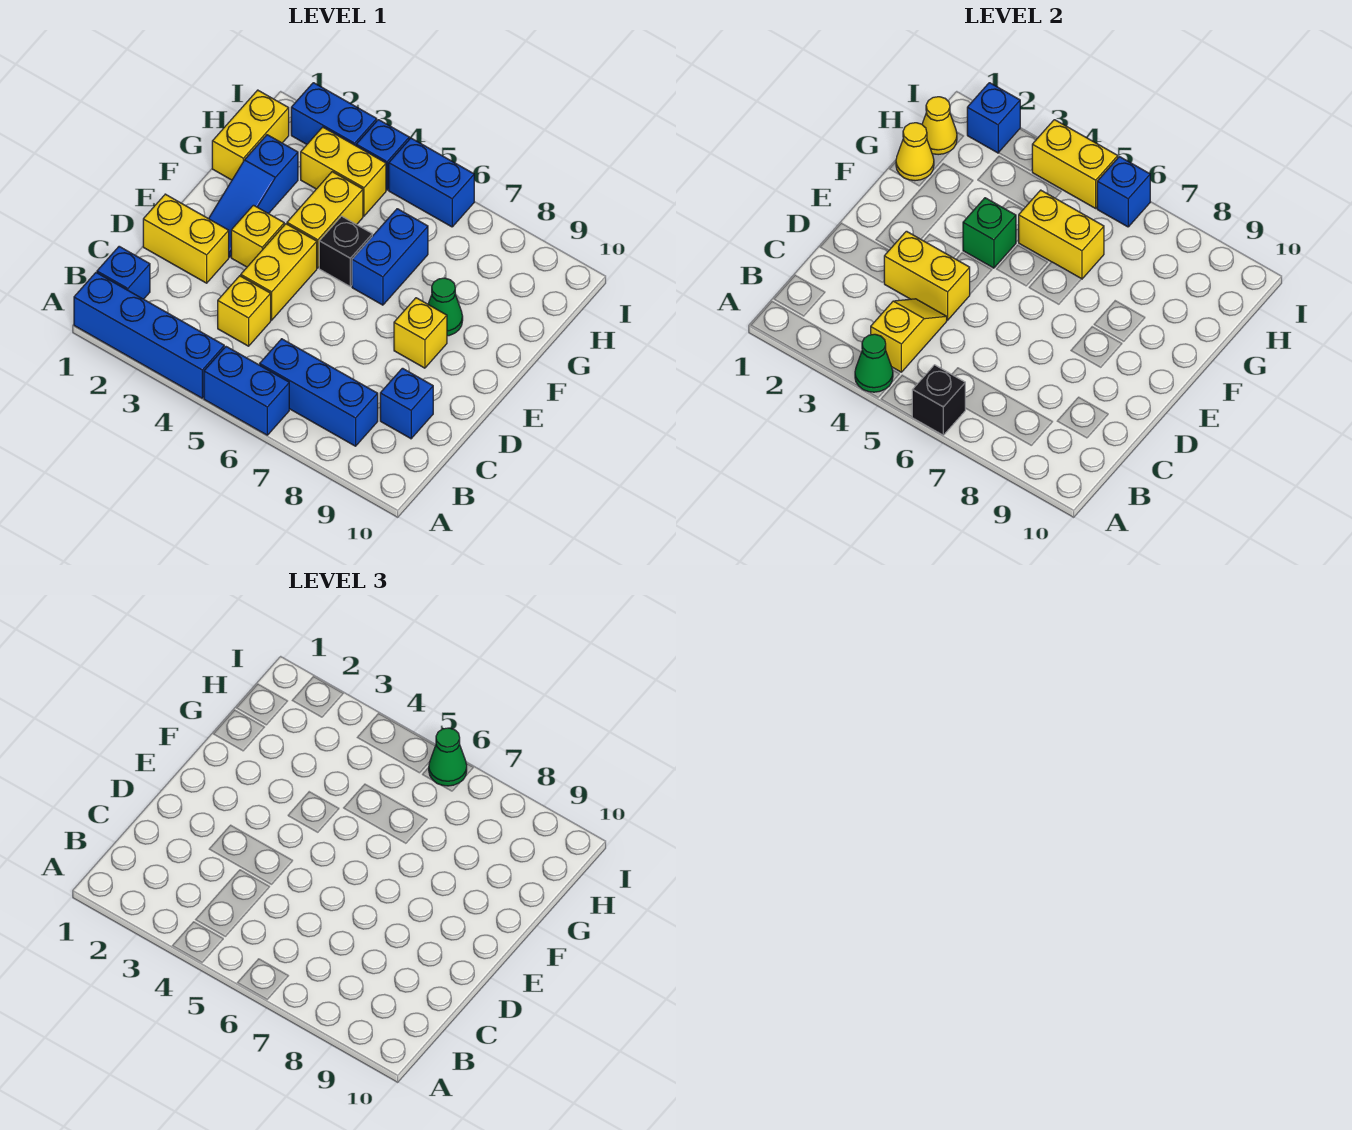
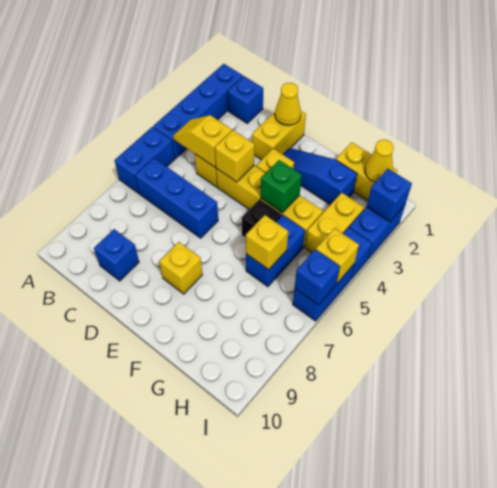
green 1x1 cone [855,334,893,392] -> none
black 1x1 brick [912,365,965,435] -> none
yellow 1x2 slope [871,299,947,372] -> yellow 1x2 slope turned to [173,115,232,167]
blue 1x3 brick [260,339,378,446] -> blue 1x3 brick turned to [135,158,218,238]
yellow 1x2 brick [884,231,970,320] -> yellow 1x1 brick [215,130,255,182]
blue 1x2 brick [352,209,428,305] -> blue 1x2 brick turned to [246,215,305,287]
green 1x1 cone [428,278,463,336] -> none
yellow 1x1 cone [896,123,934,181] -> yellow 1x1 cone moved to [275,83,301,125]
yellow 1x2 brick [1019,190,1104,279] -> yellow 1x1 brick [246,215,288,270]
yellow 1x2 brick [1032,120,1118,208] -> yellow 1x1 brick [316,228,359,283]
green 1x1 cone [429,728,467,786] -> none

